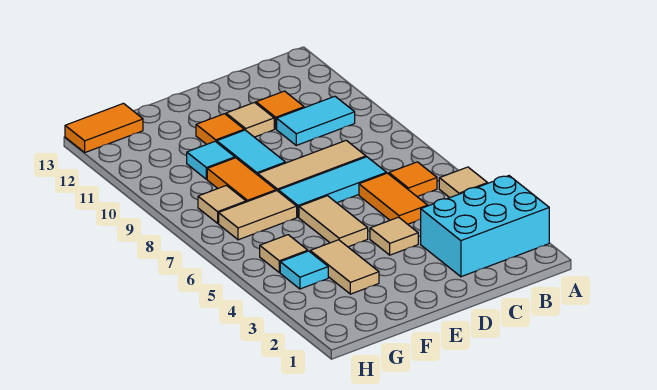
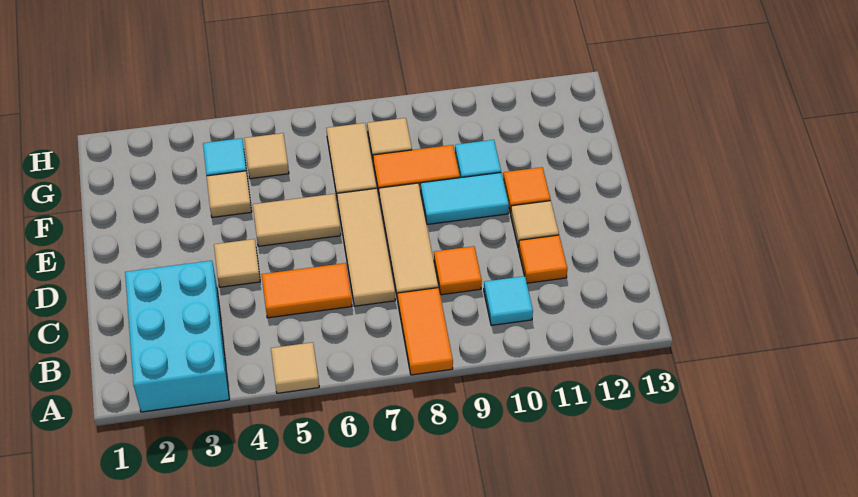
orange 1x1 tile [389,162,437,197] -> orange 1x1 tile moved to [434,246,482,295]
cyan 1x2 tile [277,96,355,145] -> cyan 1x1 tile [484,276,533,325]
cyan 1x3 tile [278,157,386,217] -> tan 1x3 tile [337,188,395,306]
tan 1x2 tile [310,240,379,294] -> tan 1x1 tile [207,171,252,217]
orange 1x2 tile [65,103,143,152] -> orange 1x2 tile moved to [397,288,453,375]

